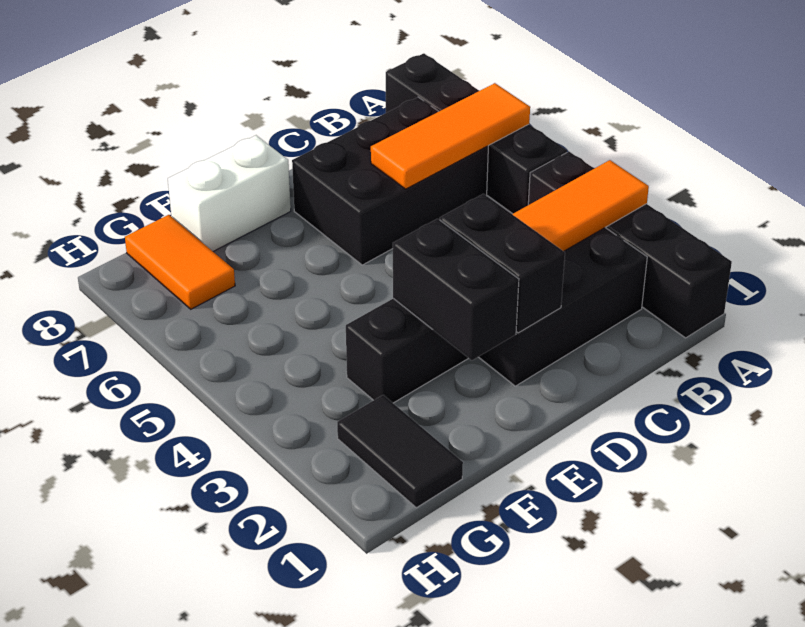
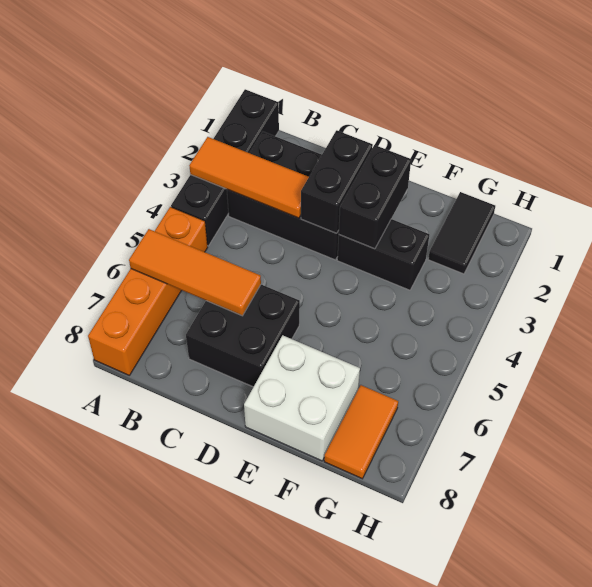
black 1x4 brick [386,53,567,214] -> orange 1x4 brick [88,207,208,375]
black 2x3 brick [292,97,488,265] -> black 2x2 brick [186,285,300,387]
white 1x2 brick [168,135,291,251] -> white 2x2 brick [244,335,360,461]

